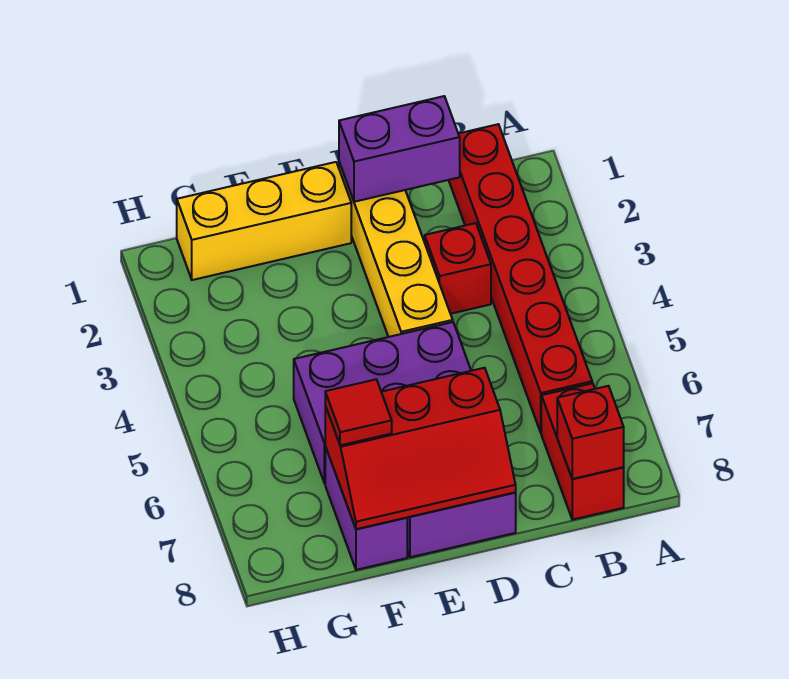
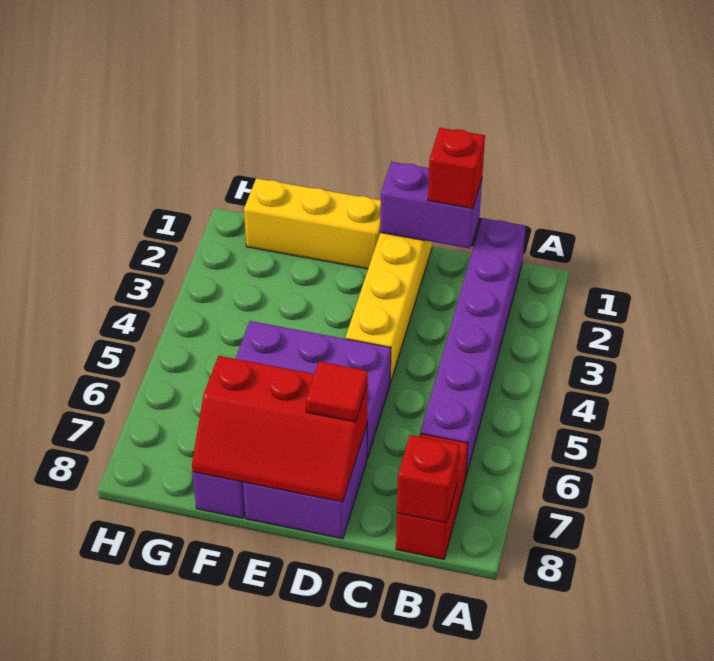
red 1x6 brick [449,124,592,432] -> purple 1x6 brick [420,218,526,476]
red 1x1 brick [425,223,491,314] -> red 1x1 brick moved to [428,128,485,208]
red 1x1 tile [325,379,392,445] -> red 1x1 tile moved to [306,361,368,422]

